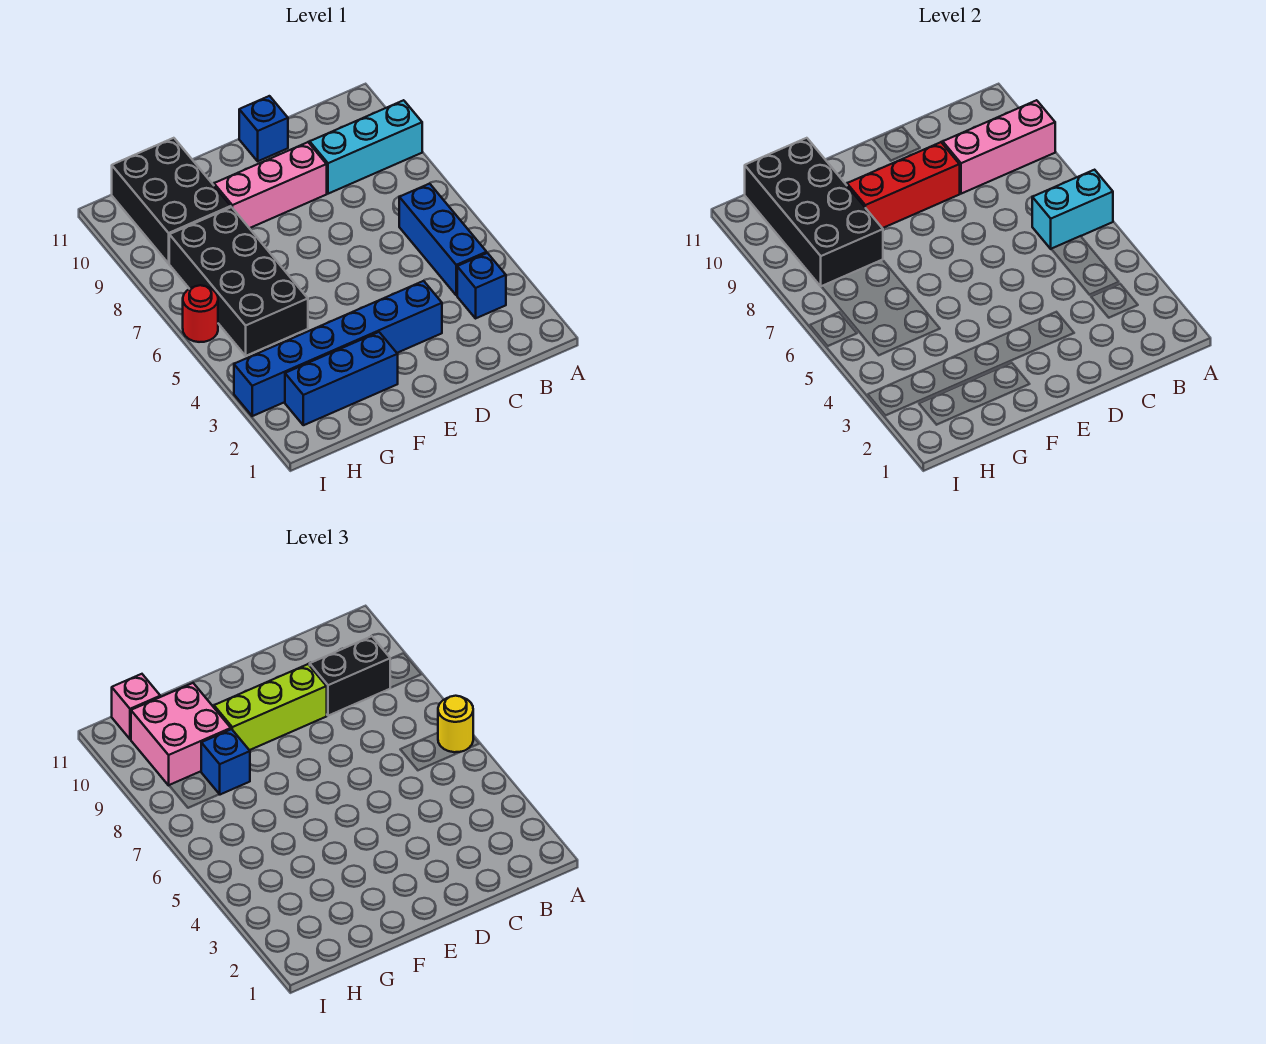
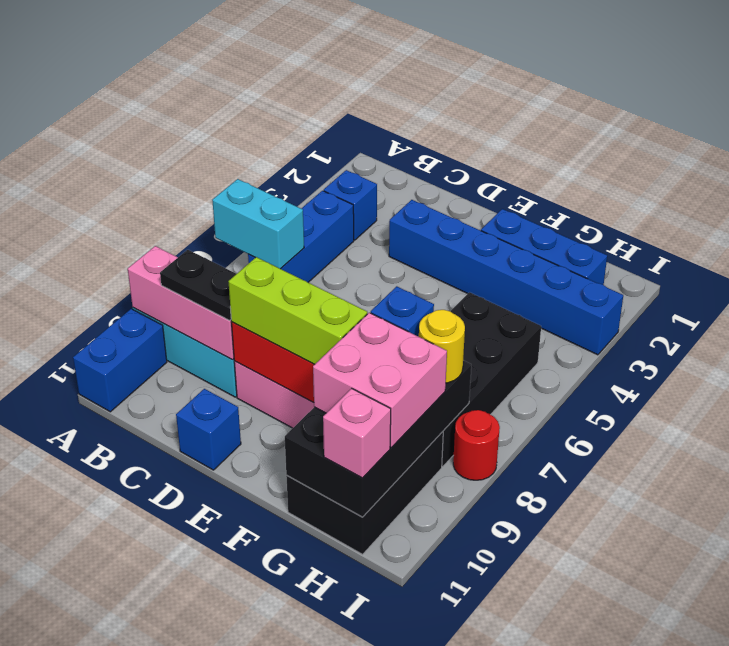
yellow 1x1 round brick [438,696,473,752] -> yellow 1x1 round brick moved to [419,310,465,383]
none -> blue 1x2 brick [73,309,167,412]
black 1x2 brick [310,636,390,716] -> black 1x2 plate [160,250,236,321]
red 1x1 round brick [183,285,218,342] -> red 1x1 round brick moved to [453,410,500,480]

